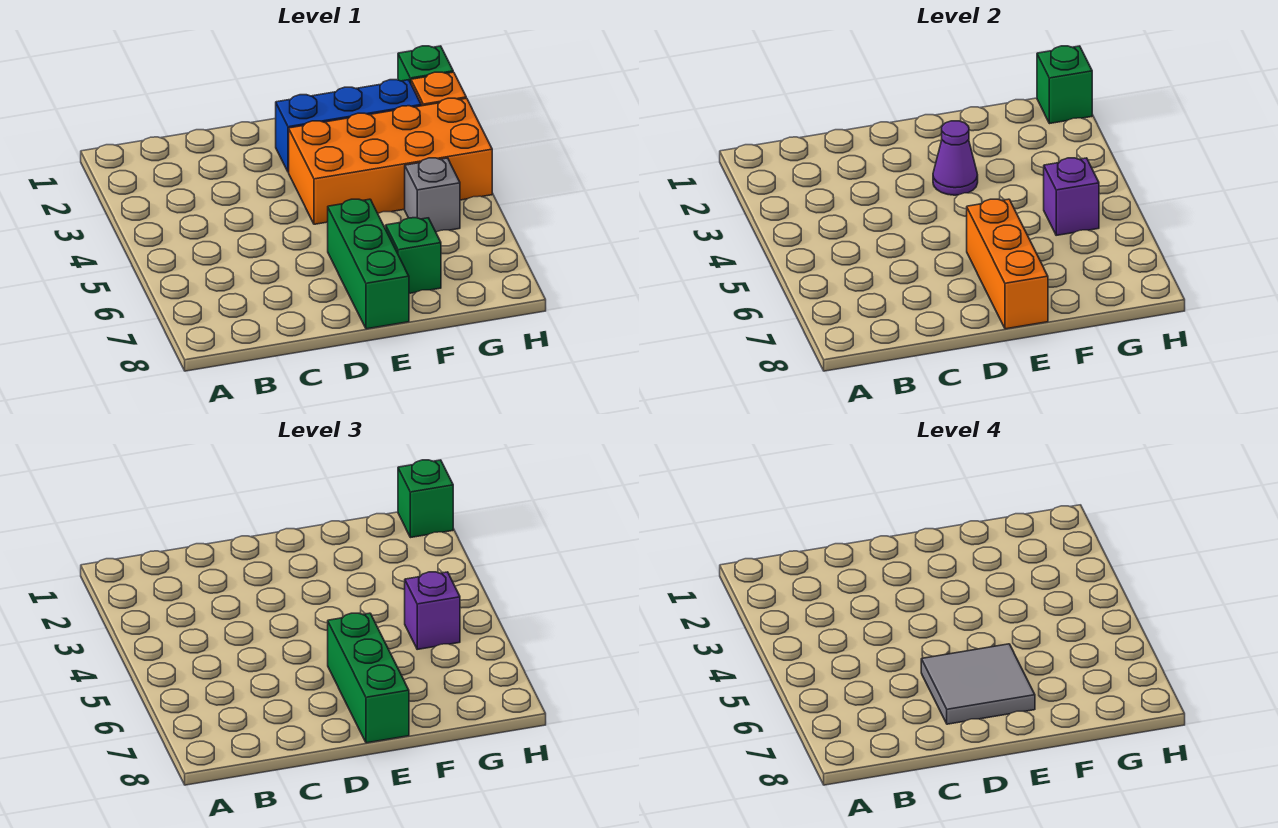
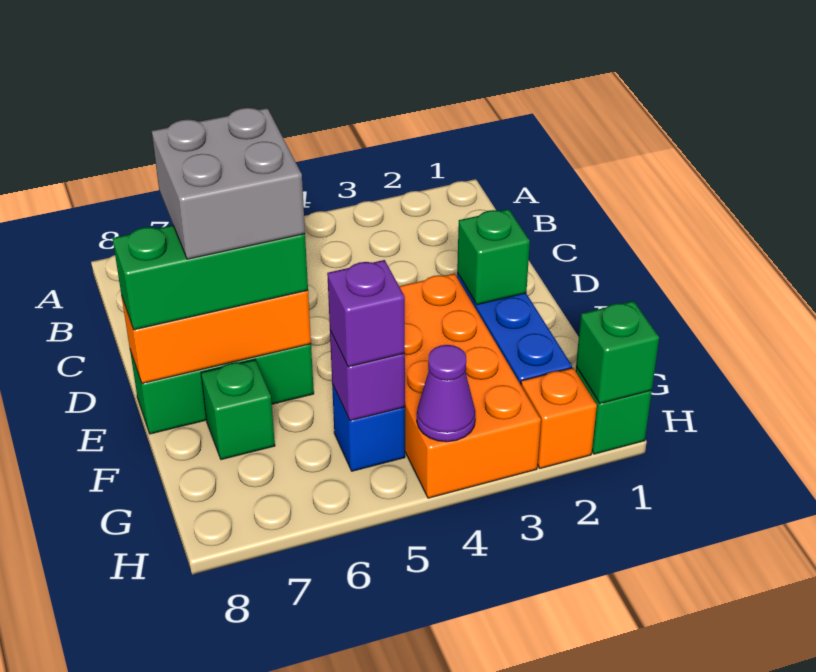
grey 2x2 tile [921,644,1035,724] -> grey 2x2 brick [152,108,305,259]
purple 1x1 cone [933,121,978,195] -> purple 1x1 cone moved to [417,345,476,442]
grey 1x1 brick [405,158,460,232] -> blue 1x1 brick [332,384,405,471]
green 1x1 brick [398,460,453,538] -> green 1x1 brick moved to [457,209,530,305]

